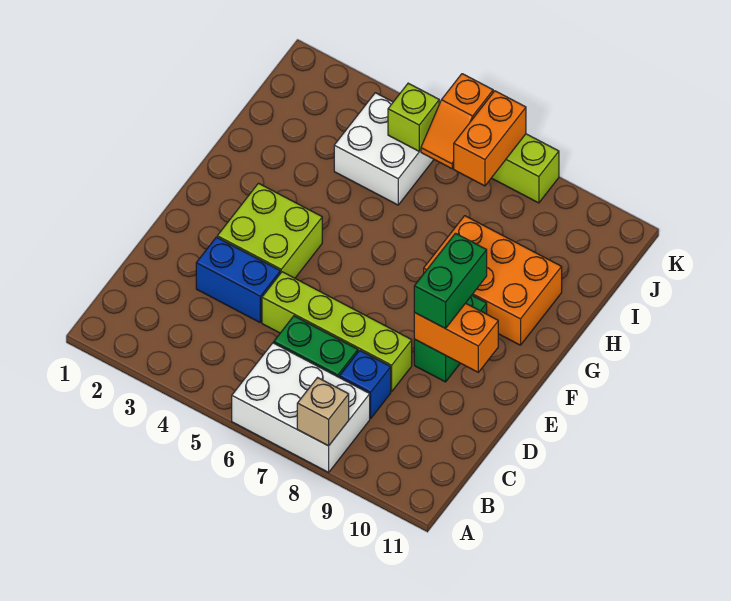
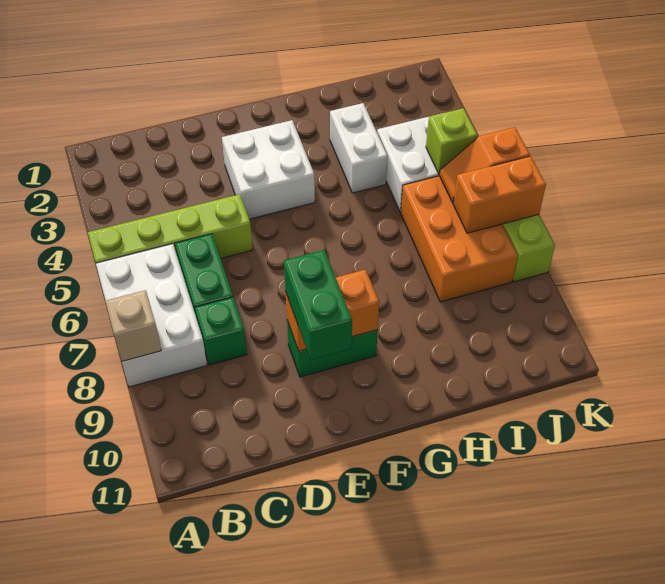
blue 1x1 brick [339,350,391,418] -> green 1x1 brick [195,297,247,365]
blue 1x2 brick [196,237,280,322] -> none
lime 1x4 brick [262,272,412,392] -> lime 1x4 brick turned to [88,194,253,263]
lime 2x2 brick [217,183,322,278] -> white 2x2 brick [222,120,315,219]
orange 1x2 brick [414,303,498,372] -> orange 1x2 brick turned to [285,270,379,351]
green 1x2 brick [414,233,487,328] -> green 1x2 brick turned to [284,250,352,360]
orange 2x3 brick [424,216,562,345] -> orange 2x3 brick moved to [401,176,518,302]
none -> white 1x2 brick [330,103,387,193]

